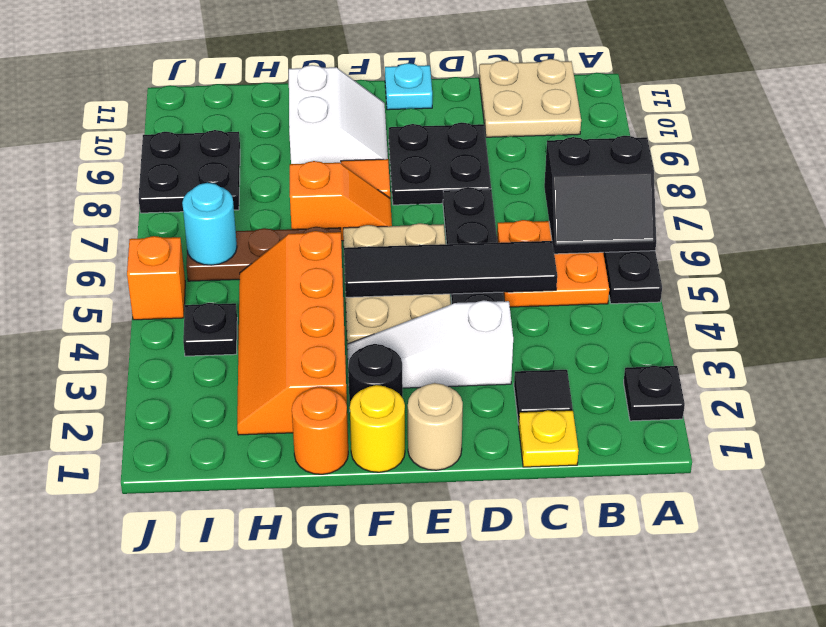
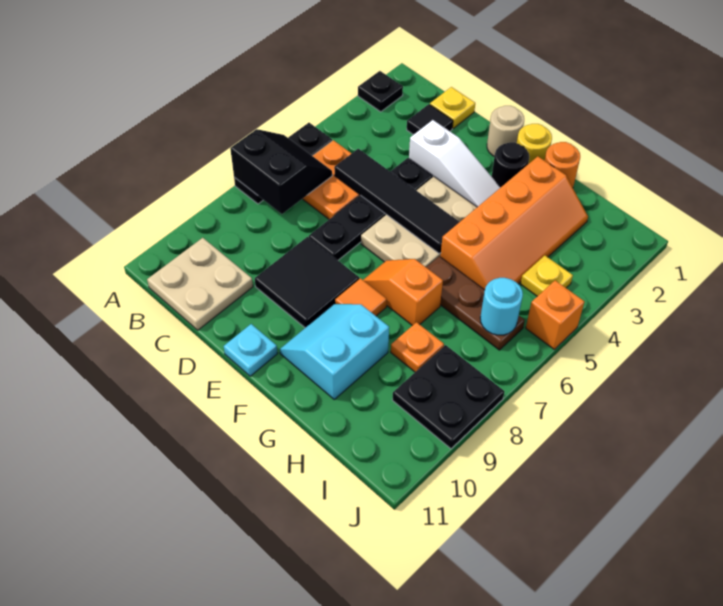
black 2x2 plate [389,122,491,205] -> black 2x2 tile [255,237,359,328]
white 2x2 slope [289,65,388,164] -> cyan 2x2 slope [280,304,389,399]
none -> orange 1x1 plate [391,322,444,372]
black 1x1 plate [183,303,237,356] -> yellow 1x1 plate [521,256,573,296]

